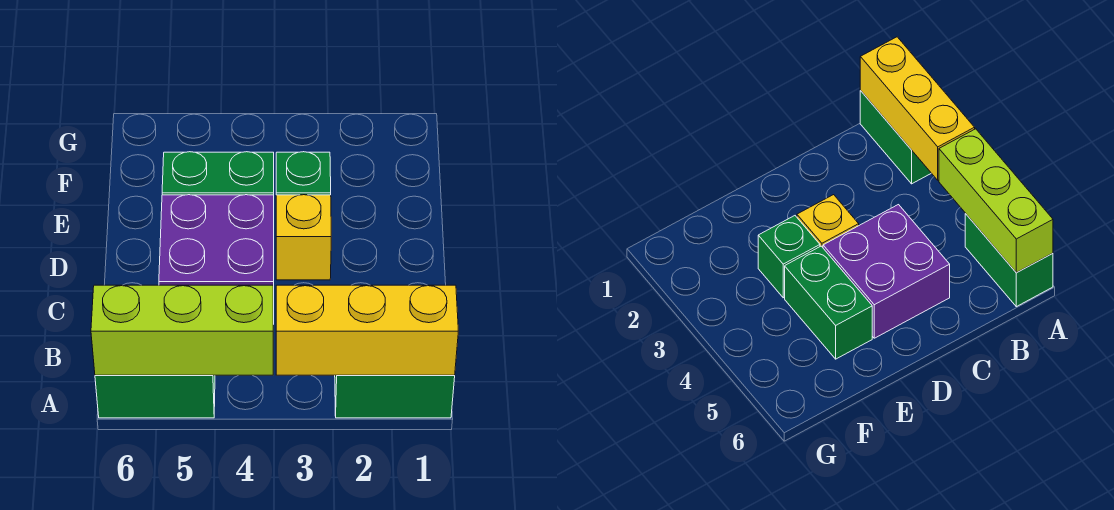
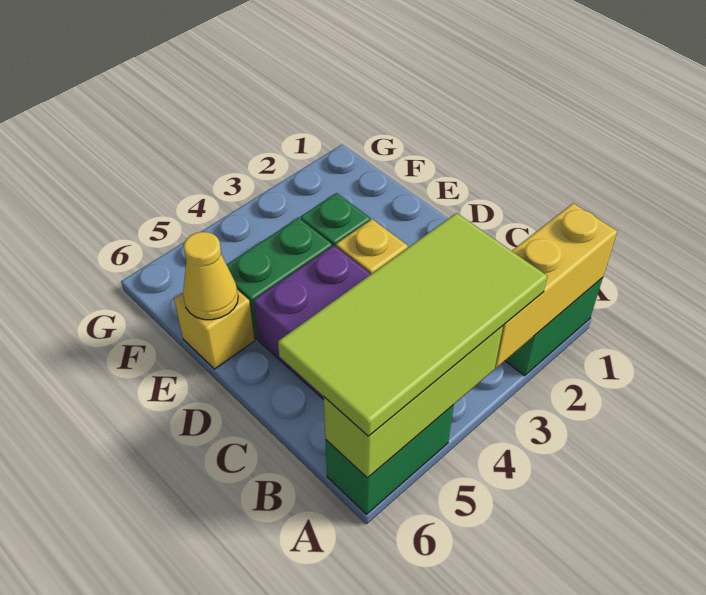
none -> lime 2x4 tile [278,213,547,436]
none -> yellow 1x1 brick [174,290,255,369]
none -> yellow 1x1 cone [183,232,238,320]

